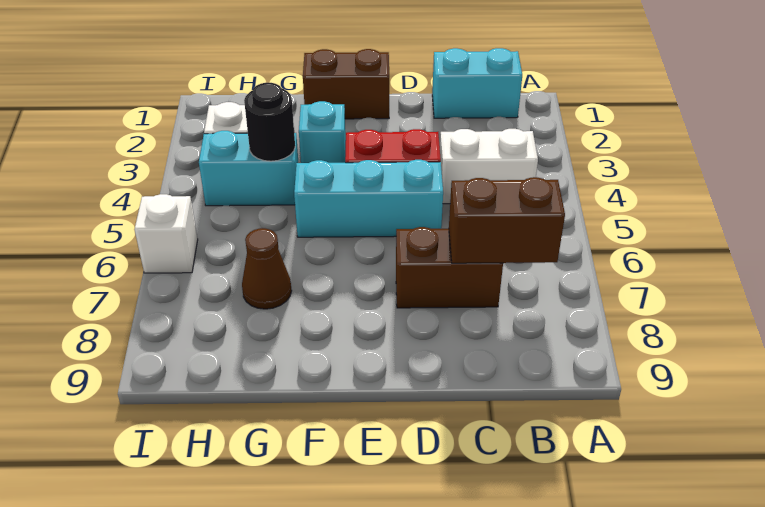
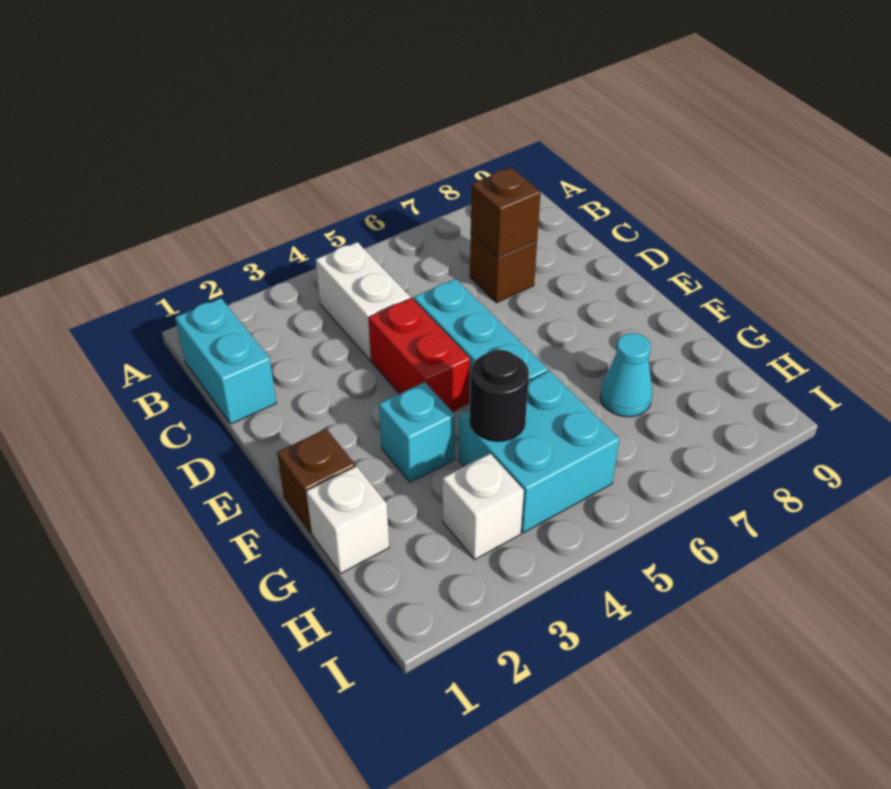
brown 1x2 brick [449,177,565,263] -> brown 1x1 brick [471,167,541,257]
brown 1x2 brick [396,227,503,308] -> brown 1x1 brick [470,233,537,303]
brown 1x2 brick [303,49,389,119] -> brown 1x1 brick [277,429,355,533]
cyan 1x2 brick [199,131,298,206] -> cyan 2x2 brick [458,371,619,533]
brown 1x1 cone [242,228,292,309] -> cyan 1x1 cone [600,333,652,417]
white 1x1 brick [134,194,198,273] -> white 1x1 brick moved to [306,466,389,574]

